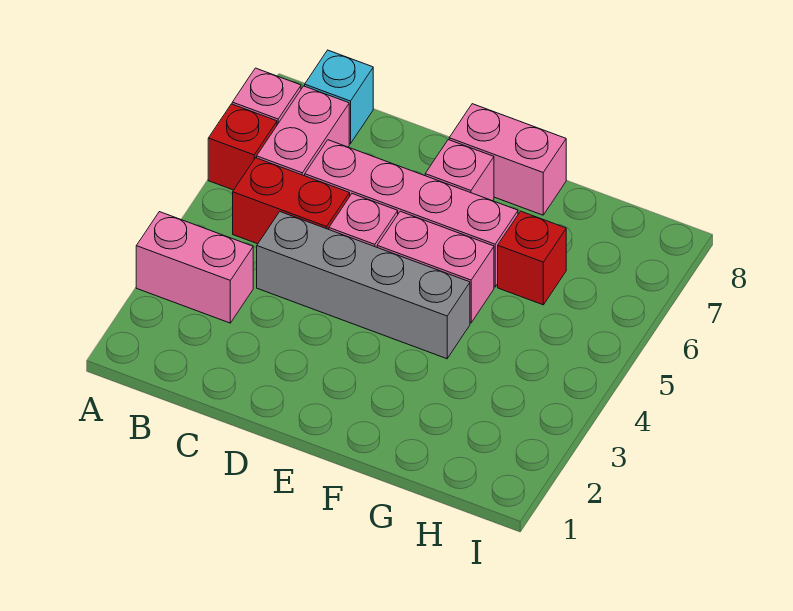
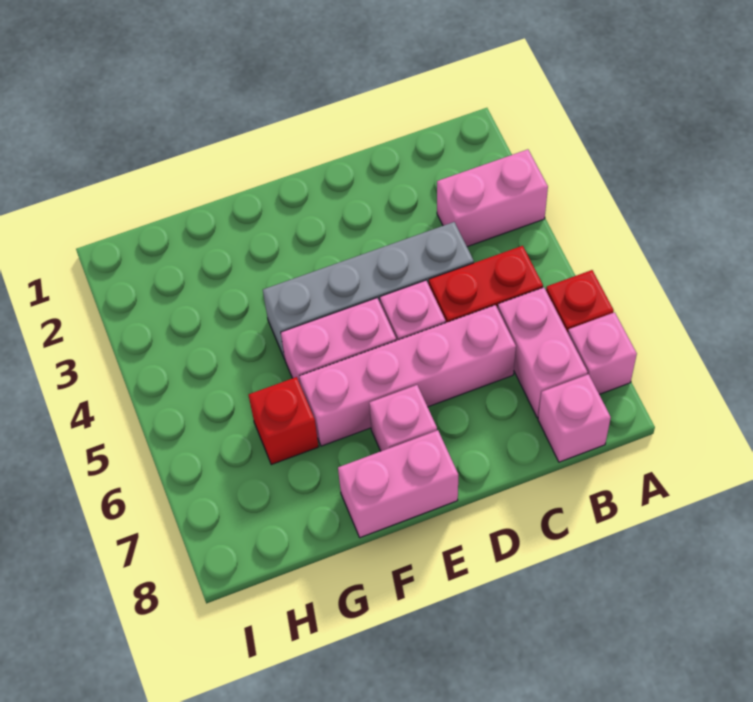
cyan 1x1 brick [305,50,373,144] -> pink 1x1 brick [538,374,611,462]

